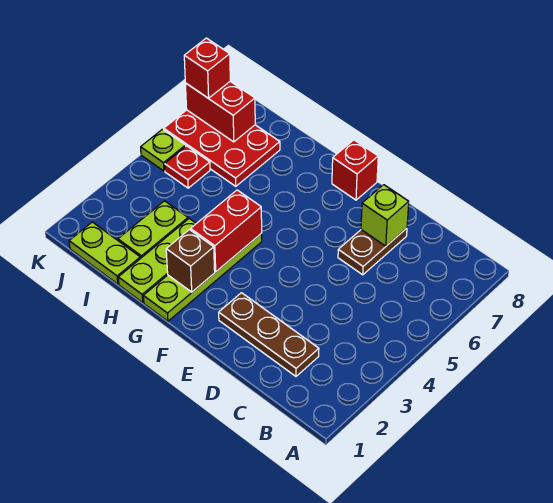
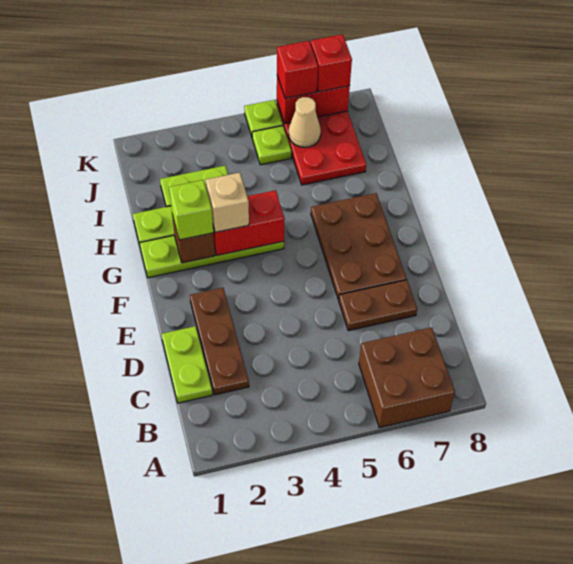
none -> brown 2x2 brick [359,327,455,428]
lime 1x1 brick [361,185,409,246] -> lime 1x1 brick moved to [169,180,213,240]
none -> brown 2x3 plate [311,193,407,300]
red 1x1 brick [332,140,378,200] -> red 1x1 brick moved to [277,41,318,98]
none -> tan 1x1 brick [206,173,249,232]
lime 1x2 plate [69,222,140,284] -> lime 1x2 plate moved to [162,326,212,403]
red 1x1 plate [165,146,210,188] -> lime 1x1 plate [252,126,292,165]
none -> tan 1x1 cone [289,97,321,147]
red 1x2 brick [185,81,255,142] -> red 1x2 brick turned to [277,76,350,124]

